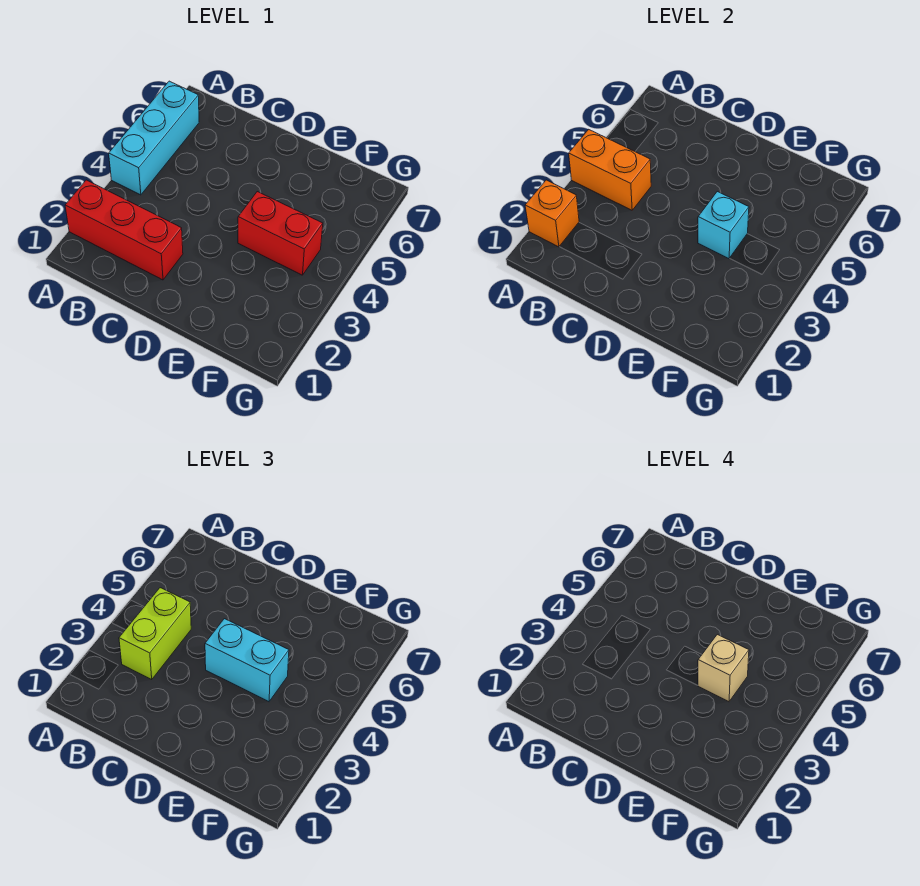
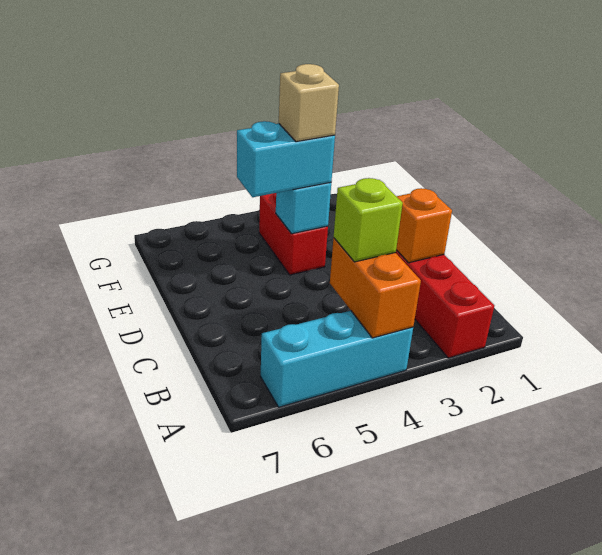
orange 1x1 brick [525,180,579,247] -> orange 1x1 brick moved to [396,188,452,263]
lime 1x2 brick [119,588,191,679] -> lime 1x1 brick [334,178,403,262]
cyan 1x2 brick [205,619,289,702] -> cyan 1x2 brick turned to [237,121,335,197]

